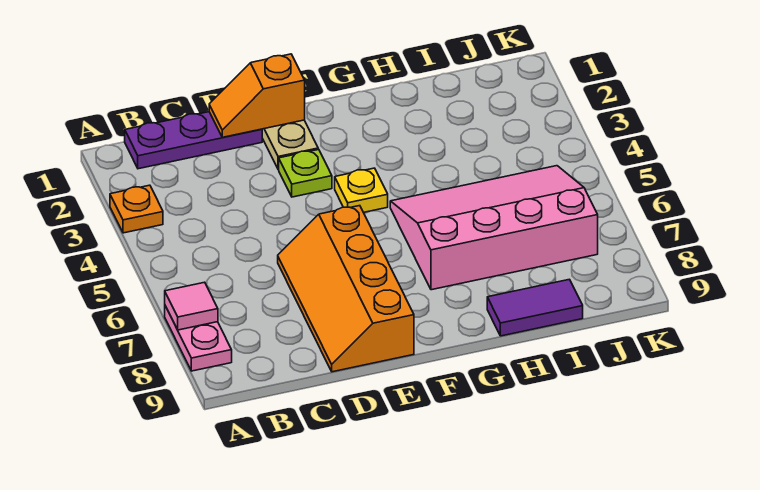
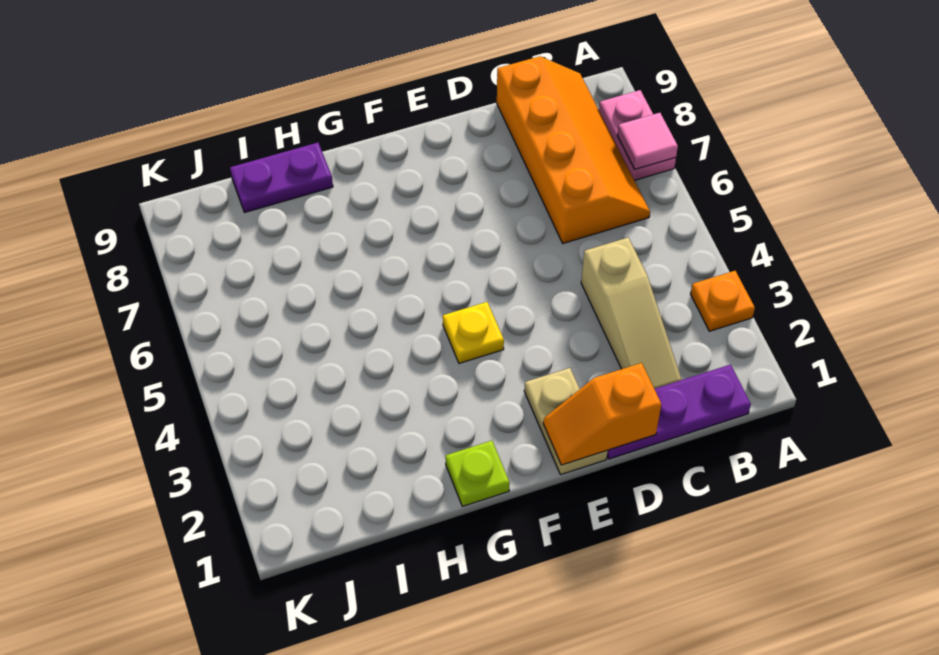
none -> tan 1x3 slope [581,238,682,389]
orange 1x2 slope [209,54,305,137] -> orange 1x2 slope turned to [543,363,661,465]
orange 2x4 slope [278,206,414,372] -> orange 2x4 slope moved to [497,56,650,243]
lime 1x1 plate [279,149,332,197] -> lime 1x1 plate moved to [445,441,510,506]
pink 3x4 slope [390,166,598,290] -> none
purple 1x2 tile [487,279,583,336] -> purple 1x2 plate [230,143,333,212]

